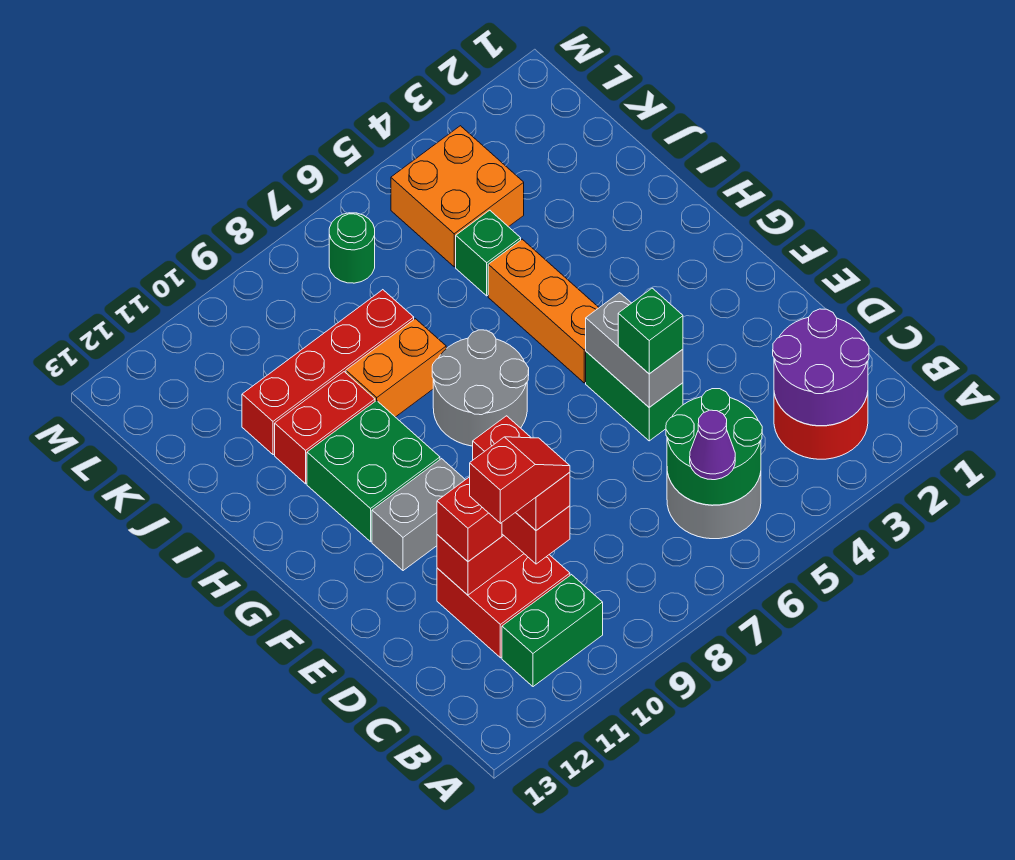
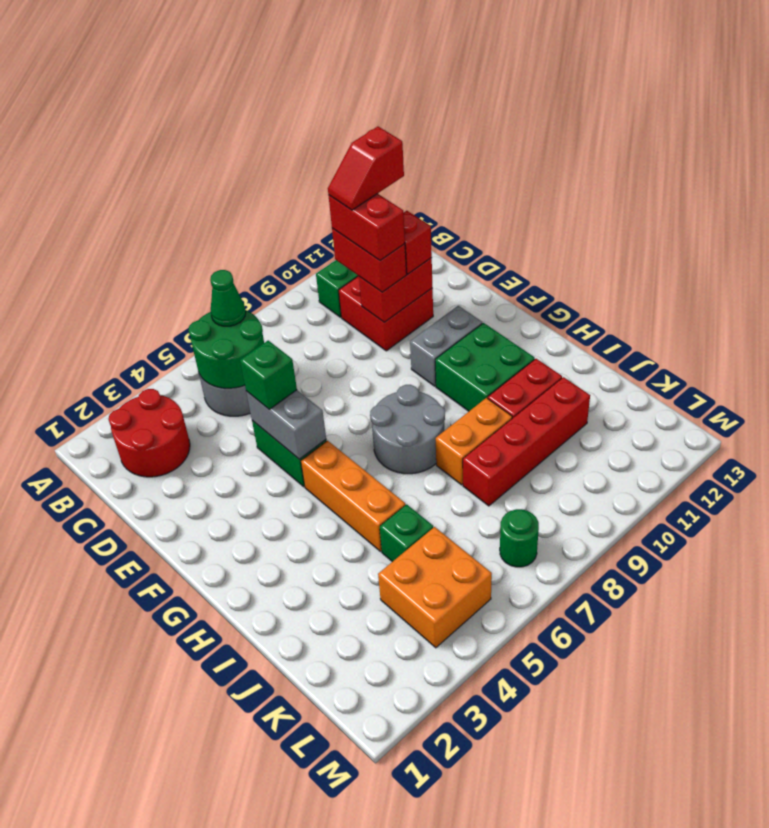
purple 2x2 round brick [773,309,869,426] -> none
purple 1x1 cone [690,410,735,480] -> green 1x1 cone [210,270,246,326]

